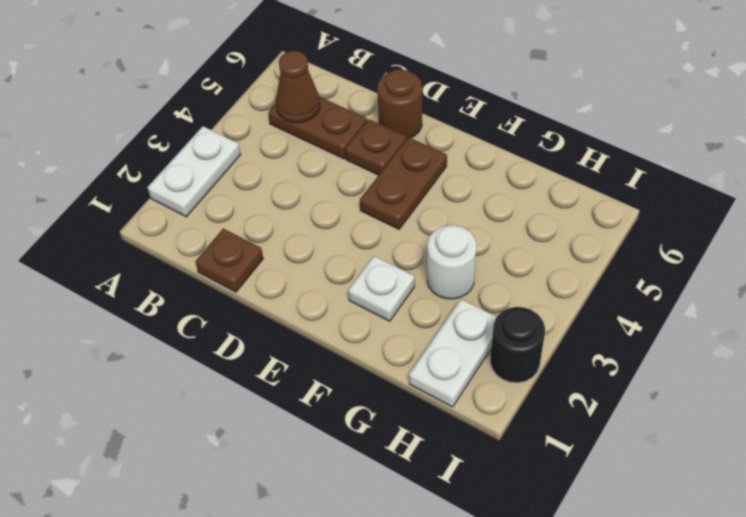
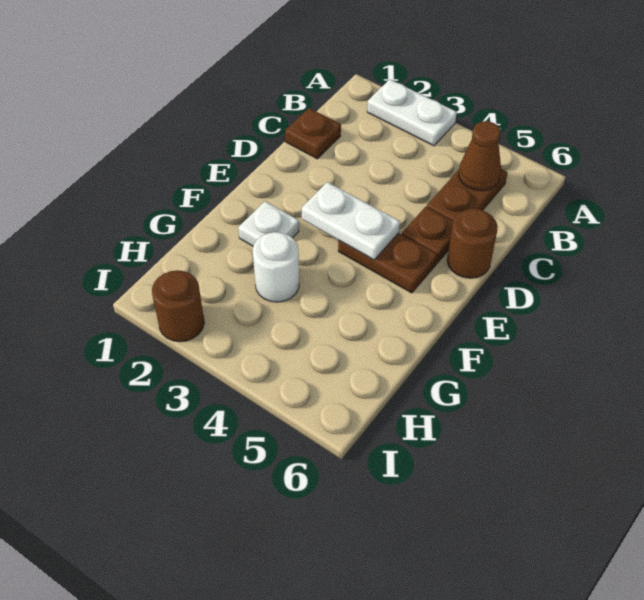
white 1x2 plate [409,299,496,407] -> white 1x2 plate moved to [302,182,400,260]
black 1x1 round brick [490,307,545,383] -> brown 1x1 round brick [152,270,204,342]

